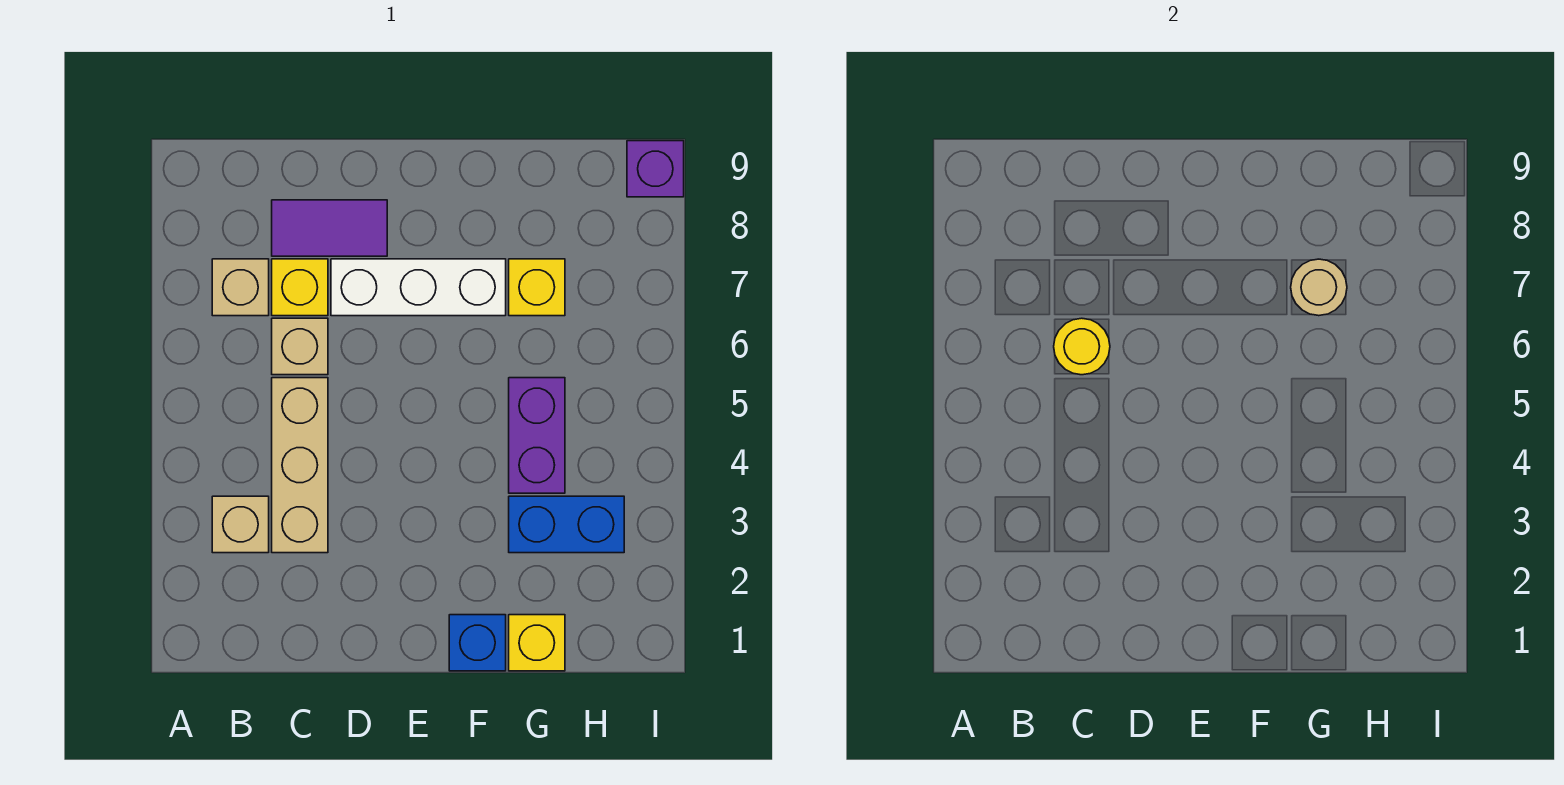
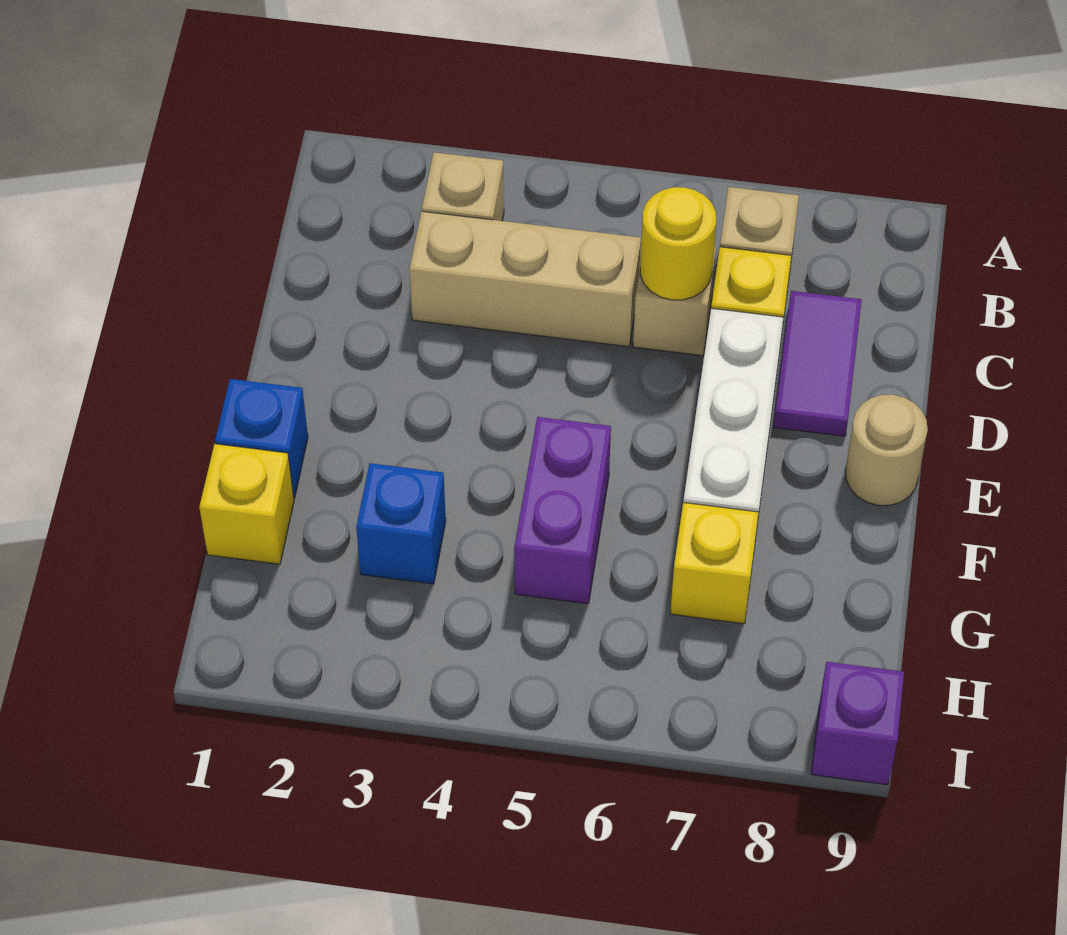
blue 1x2 brick [509,496,624,553] -> blue 1x1 brick [356,463,446,584]
purple 1x2 brick [509,378,565,493] -> purple 1x2 brick turned to [514,417,611,604]
tan 1x1 round brick [1291,259,1347,316] -> tan 1x1 round brick moved to [845,395,928,506]

